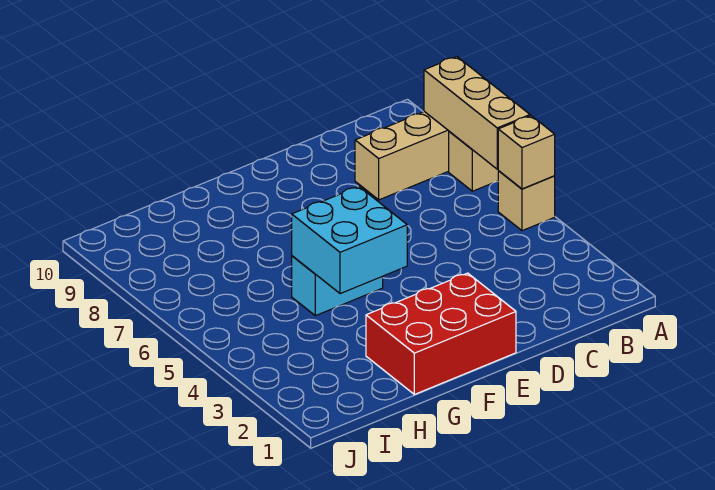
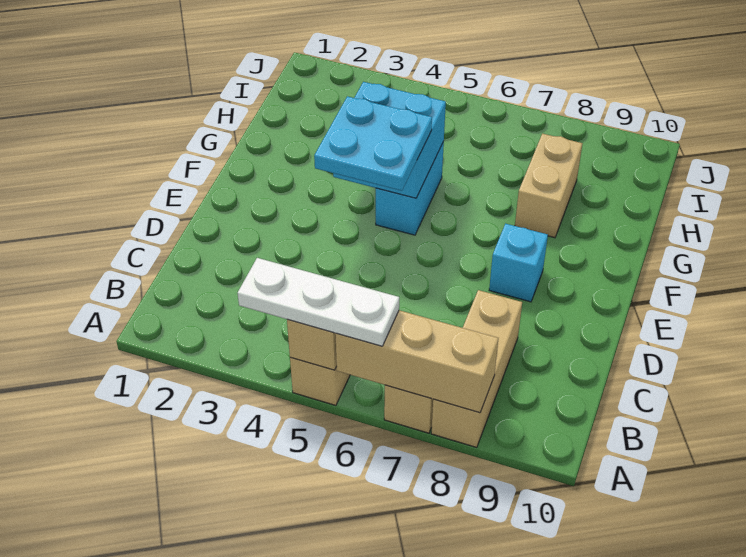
none -> white 1x3 plate [238,258,399,346]
red 2x3 brick [366,273,516,394] -> none
none -> cyan 2x2 plate [314,96,432,191]
none -> cyan 1x1 brick [489,224,548,302]
none -> tan 1x2 brick [515,134,583,238]

